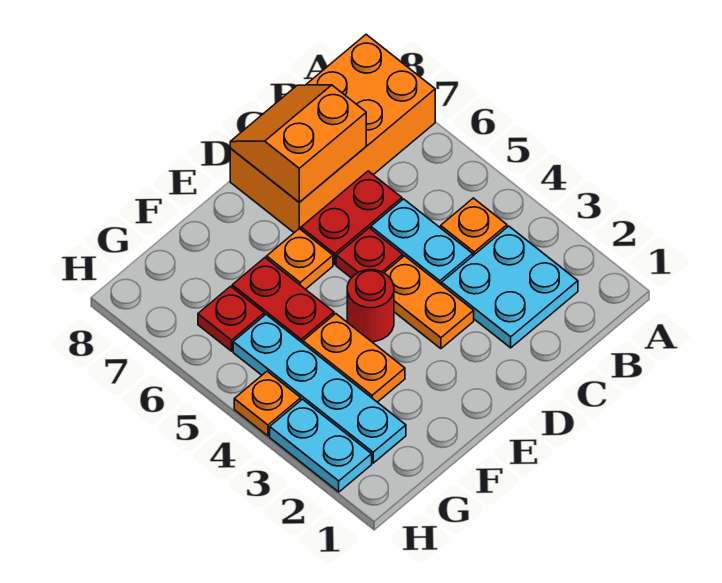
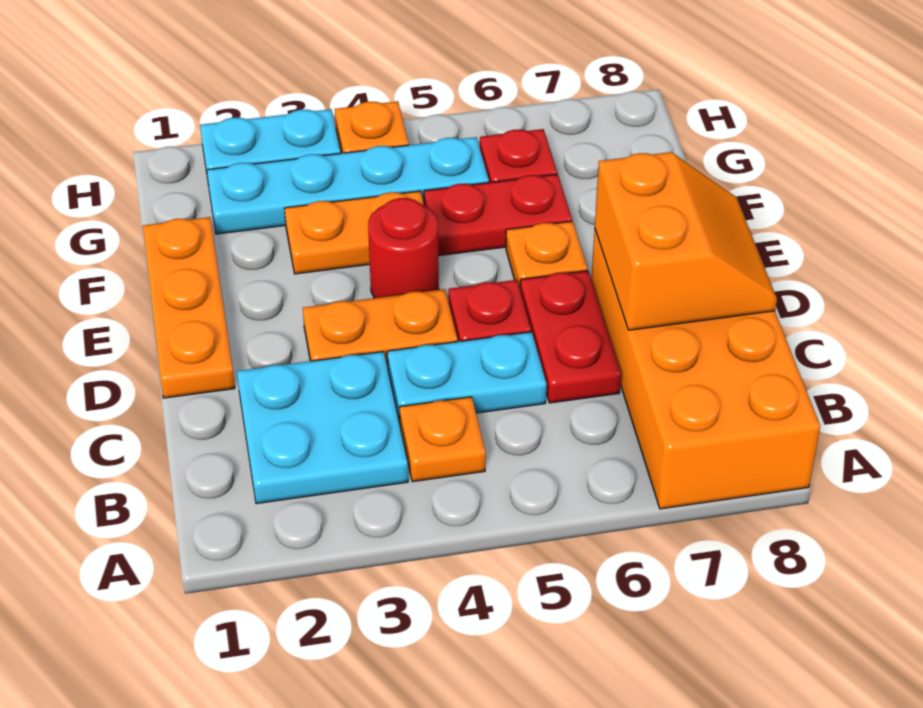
none -> orange 1x3 plate [143,217,235,398]

